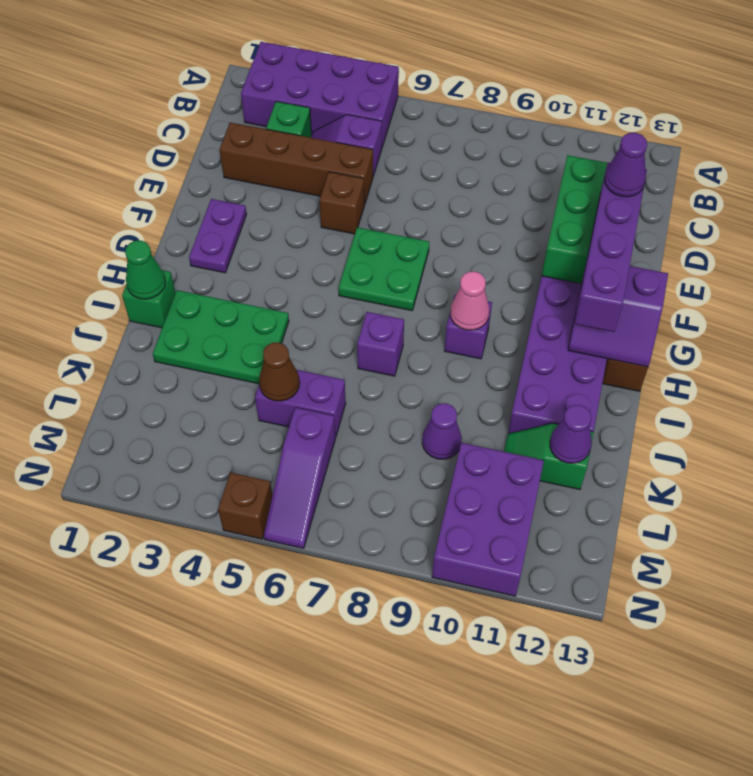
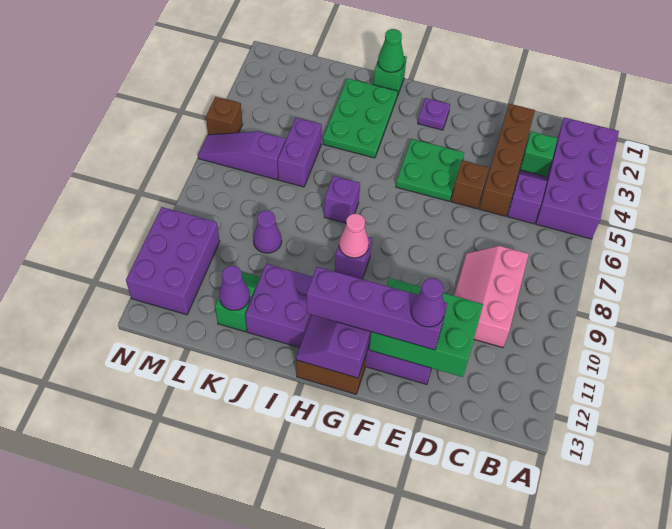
none -> pink 2x3 slope [454,246,529,348]
purple 1x2 plate [189,199,247,273] -> purple 1x1 plate [418,98,450,130]
green 2x2 plate [339,227,429,311] -> green 2x2 plate moved to [396,139,464,201]
brown 1x1 cone [259,343,300,401] -> none
purple 2x3 brick [432,443,544,596] -> purple 2x3 brick turned to [126,207,220,315]

